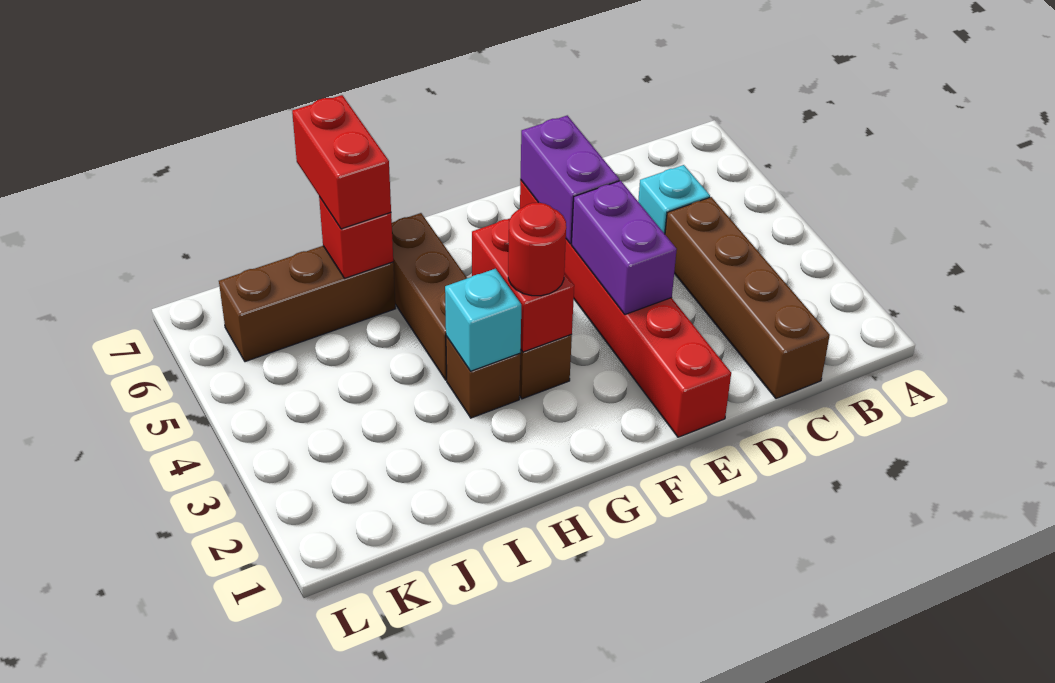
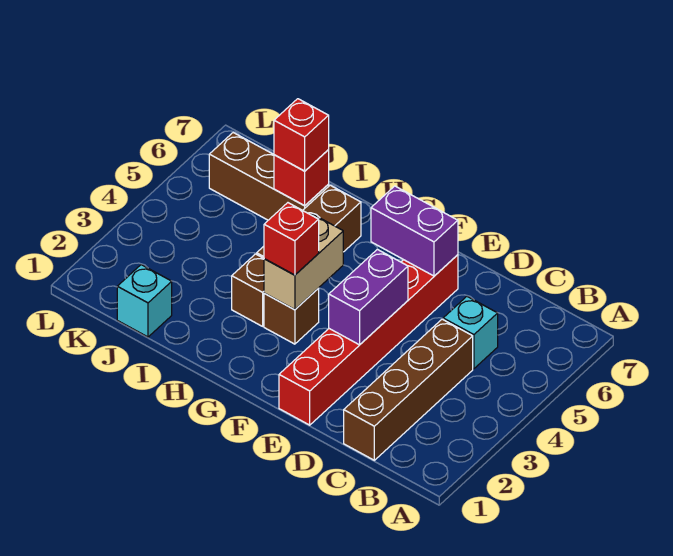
purple 1x2 brick [520,116,619,244] -> purple 1x2 brick turned to [371,186,458,276]
red 1x2 brick [472,219,574,352] -> tan 1x2 brick [264,214,343,310]
red 1x1 round brick [508,203,566,296] -> red 1x1 brick [264,203,319,275]
cyan 1x1 brick [445,269,521,371] -> cyan 1x1 brick moved to [117,265,172,337]
red 1x2 brick [292,95,391,229] -> red 1x1 brick [274,99,329,171]

